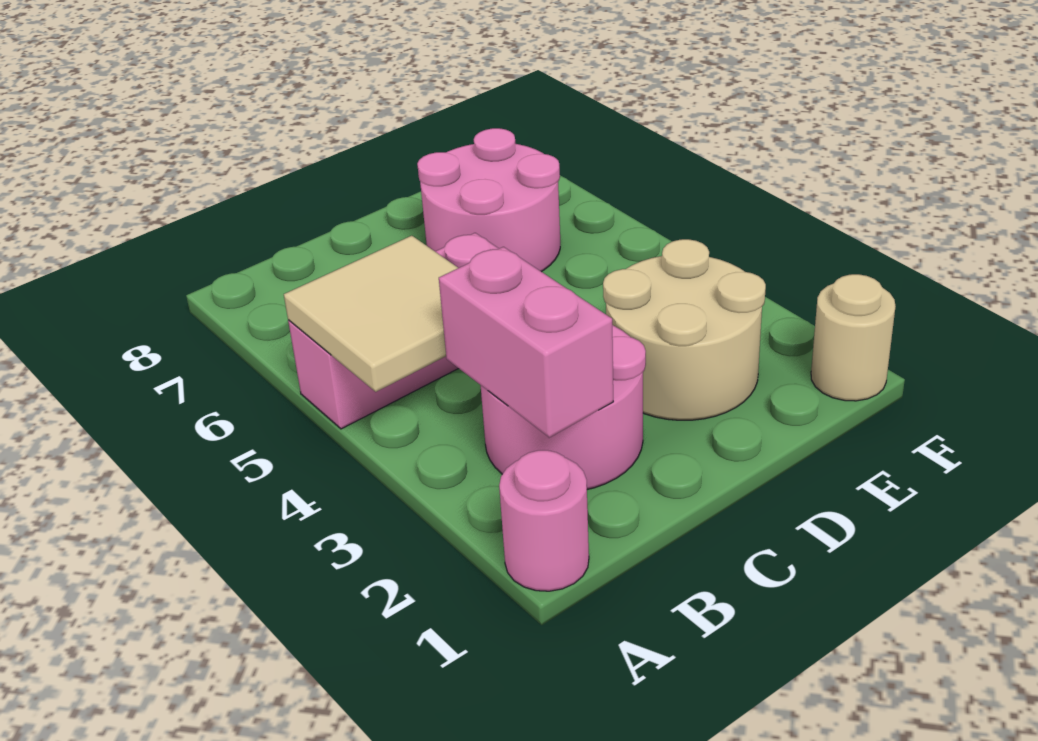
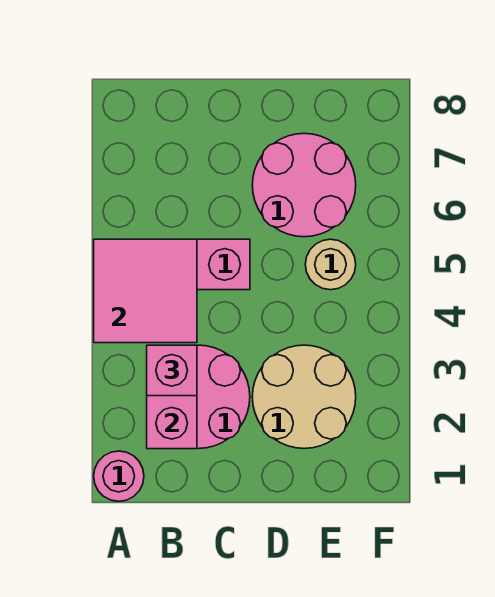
tan 2x2 tile [284,236,458,392] -> pink 2x2 tile [94,239,197,343]
none -> pink 1x1 brick [147,345,197,396]
tan 1x1 round brick [811,274,896,401] -> tan 1x1 round brick moved to [305,239,356,290]

